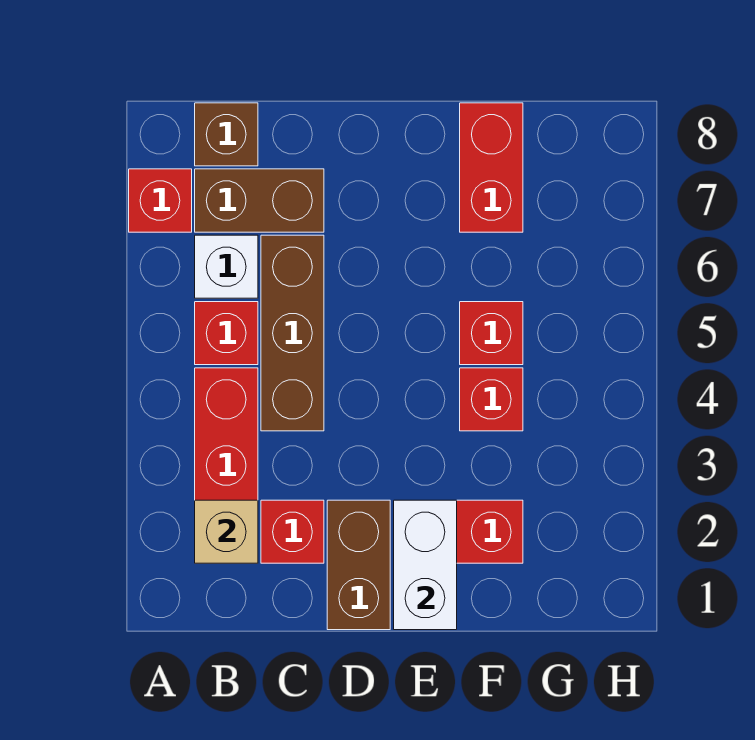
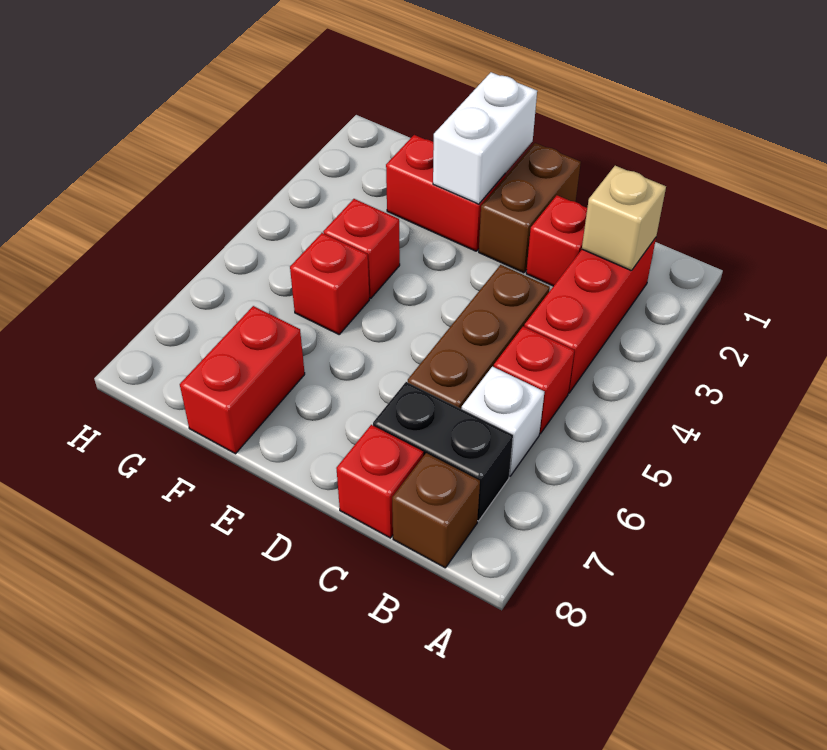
red 1x1 brick [129,169,192,232] -> red 1x1 brick moved to [336,425,423,538]
brown 1x2 brick [195,169,324,232] -> black 1x2 brick [373,382,513,521]

